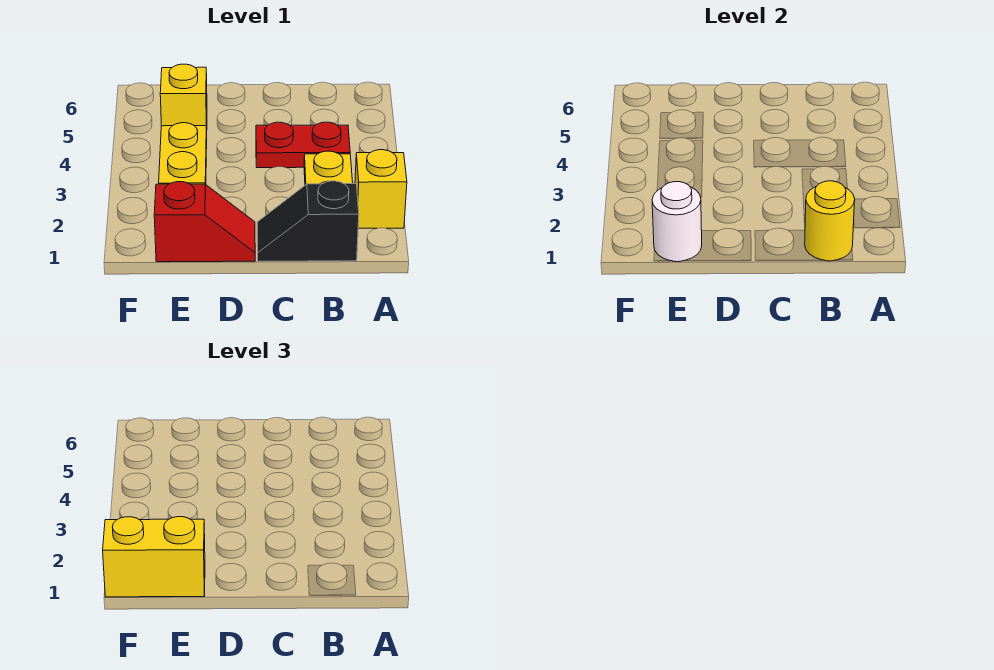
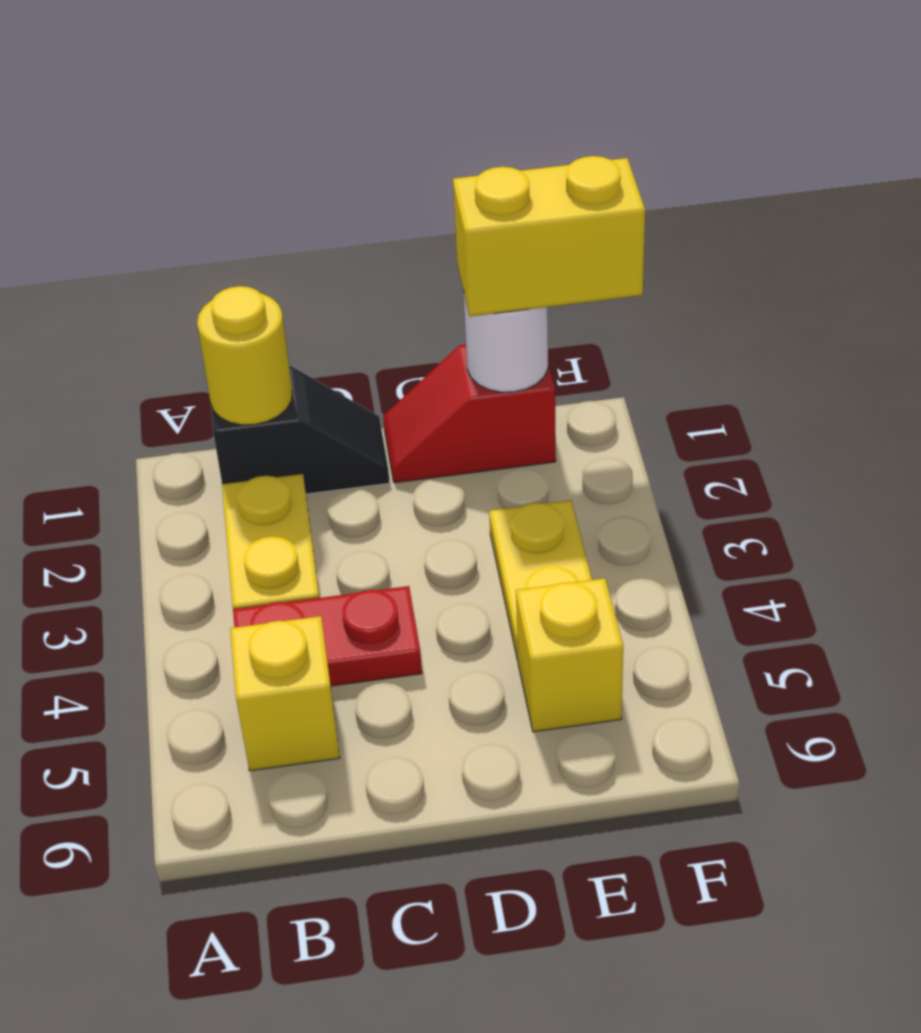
yellow 1x1 brick [355,150,407,228] -> yellow 1x1 brick moved to [230,616,340,771]

